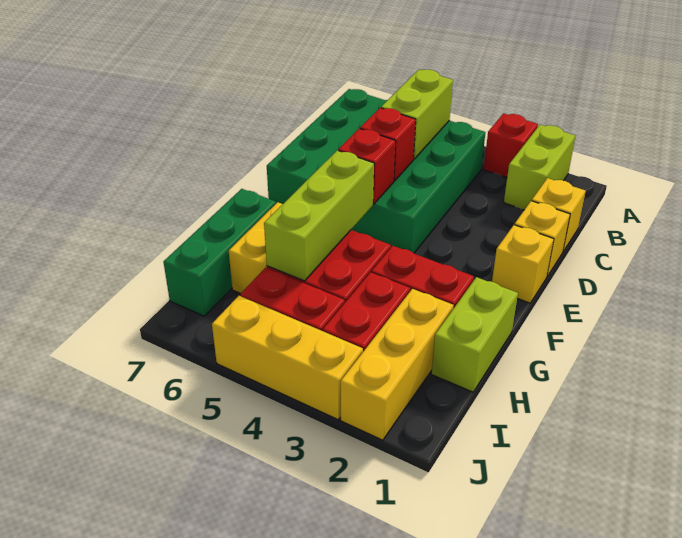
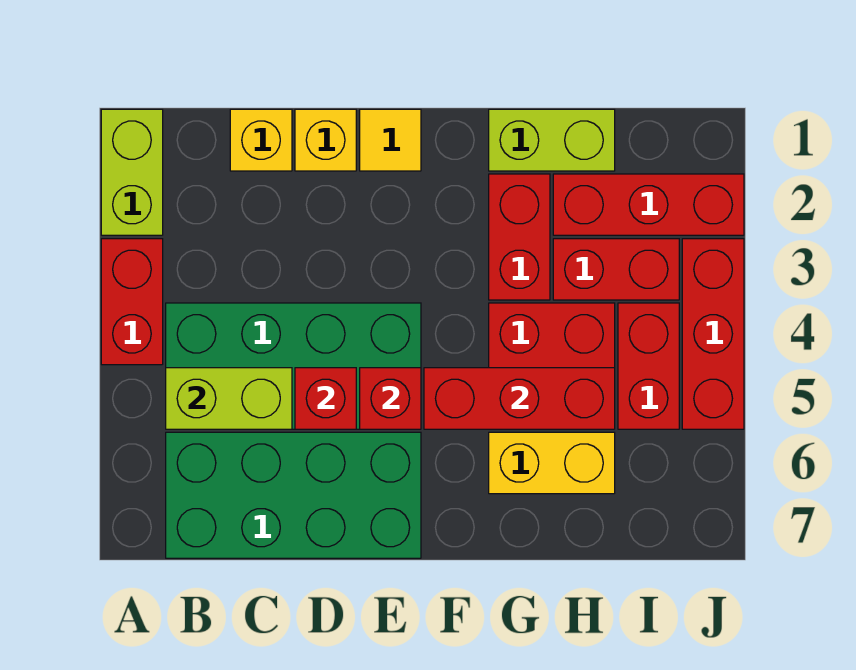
lime 1x2 brick [504,125,575,210] -> lime 1x2 brick turned to [101,109,163,235]
red 1x1 brick [484,113,538,177] -> red 1x2 brick [101,239,163,365]
yellow 1x1 brick [492,225,554,303] -> yellow 1x1 tile [360,109,421,171]
lime 1x3 brick [264,150,374,281] -> red 1x3 brick [424,368,615,429]
green 1x3 brick [164,189,276,316] -> none
yellow 1x3 brick [341,289,454,440] -> red 1x3 brick [553,174,744,235]
yellow 1x3 brick [212,296,363,420] -> red 1x3 brick [682,239,744,429]

